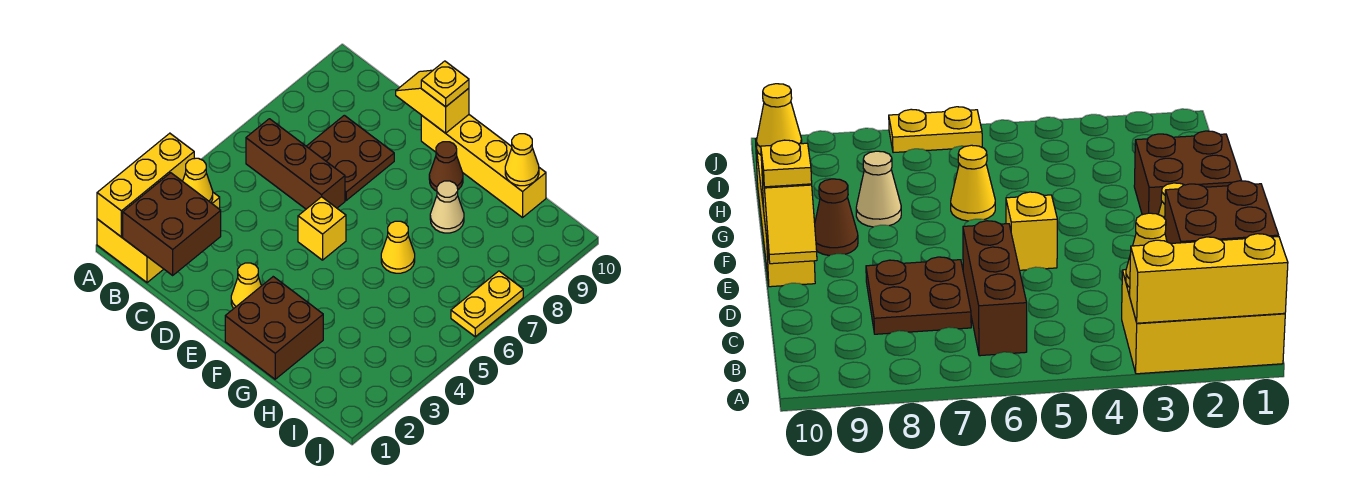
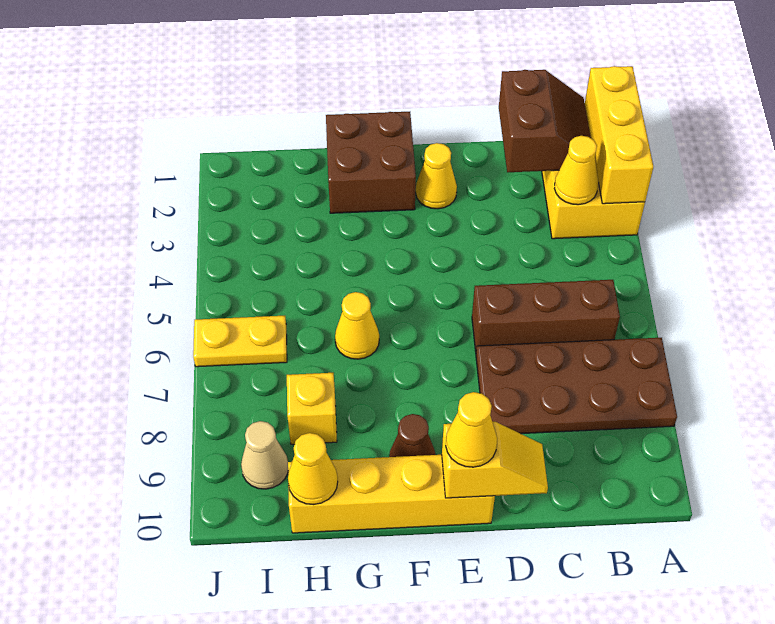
brown 2x2 brick [123,173,221,275] -> brown 2x2 slope [499,70,591,172]
brown 2x2 plate [306,115,394,200] -> brown 2x4 plate [476,338,677,434]
yellow 1x1 brick [298,197,346,260] -> yellow 1x1 brick moved to [287,373,337,444]
yellow 1x1 plate [421,61,469,107] -> yellow 1x1 cone [446,392,497,467]
tan 1x1 cone [430,181,464,233] -> tan 1x1 cone moved to [241,421,288,489]
yellow 1x2 plate [451,271,523,337] -> yellow 1x2 plate turned to [193,316,287,367]

